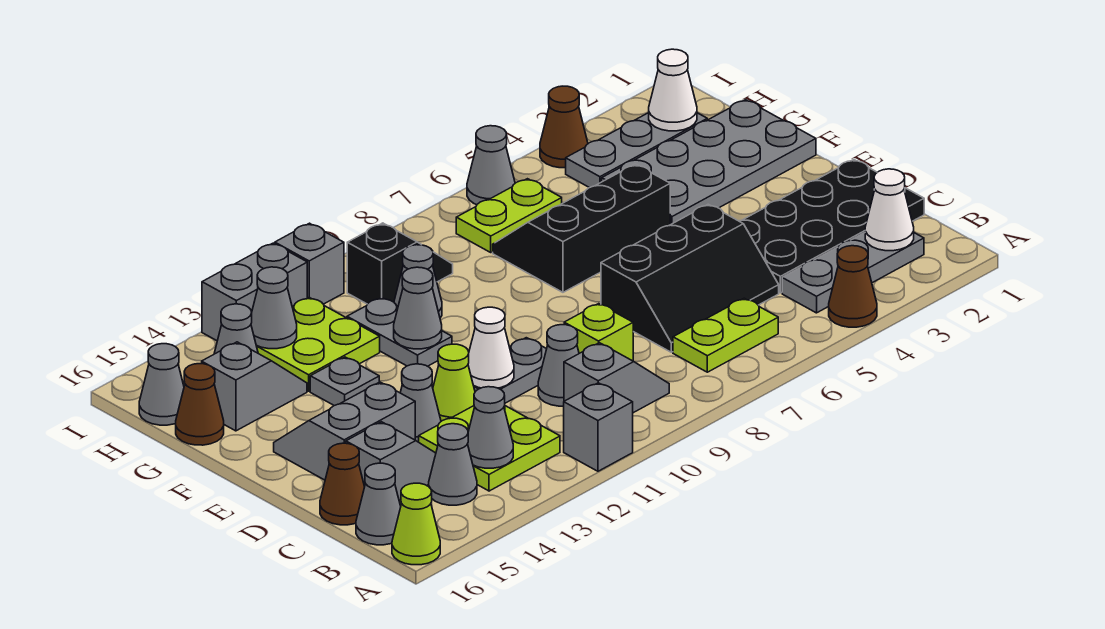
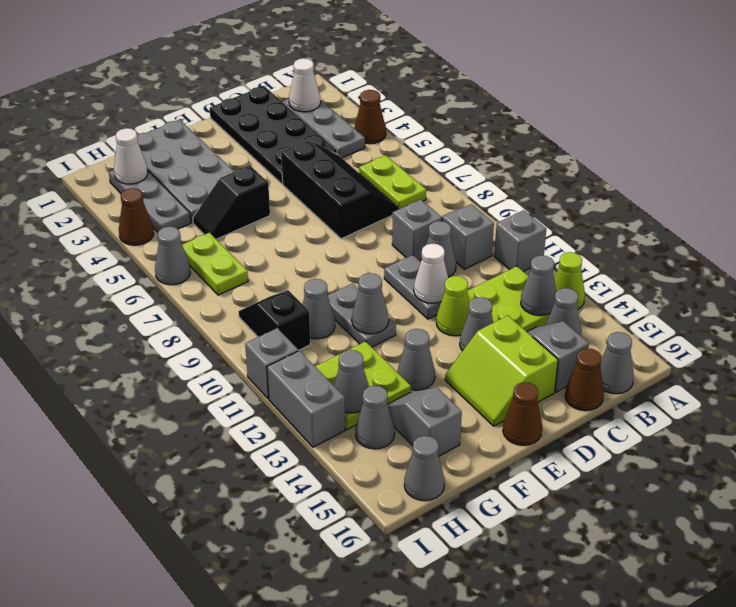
lime 1x1 cone [392,483,440,565] -> lime 1x1 cone moved to [554,252,585,309]
lime 1x1 brick [564,304,633,361] -> grey 1x1 brick [392,199,442,261]
grey 2x2 slope [274,382,415,480] -> lime 2x2 slope [445,316,558,426]
black 2x3 slope [493,164,670,292] -> black 1x2 slope [193,165,270,239]
grey 1x2 plate [347,298,452,366] -> grey 1x2 plate turned to [328,284,396,347]
grey 1x1 plate [310,357,379,406] -> grey 1x1 cone [397,329,435,390]
brown 1x1 cone [176,364,224,445] -> brown 1x1 cone moved to [503,382,542,445]

